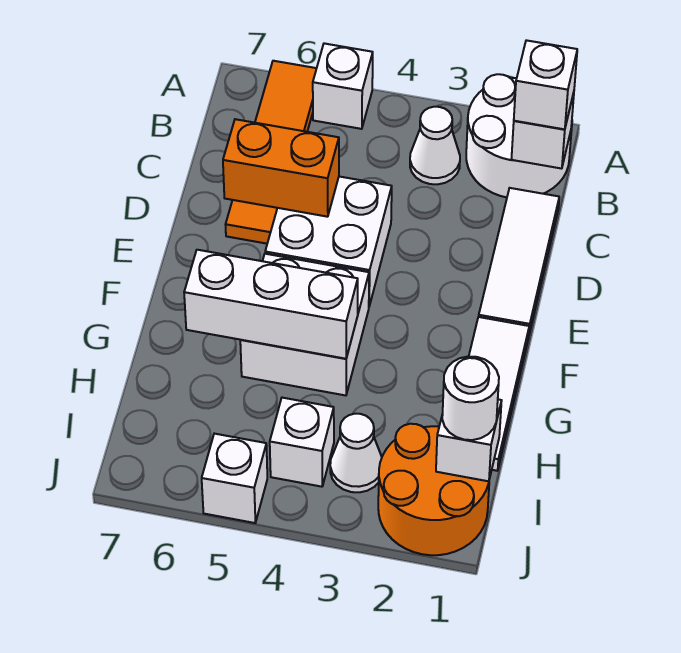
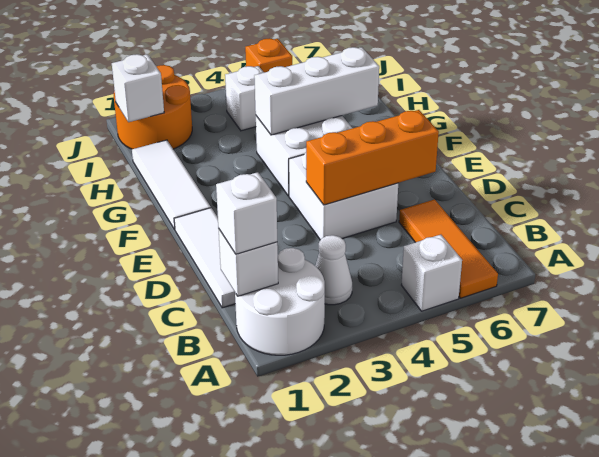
orange 1x4 tile [226,61,317,244] -> orange 1x3 tile [399,199,498,298]
orange 1x2 brick [223,119,339,217] -> orange 1x3 brick [306,110,439,205]
white 1x1 round brick [442,356,499,440] -> none
white 1x1 cone [330,414,382,492] -> none
white 1x1 brick [202,434,267,523] -> orange 1x1 brick [245,38,292,73]

